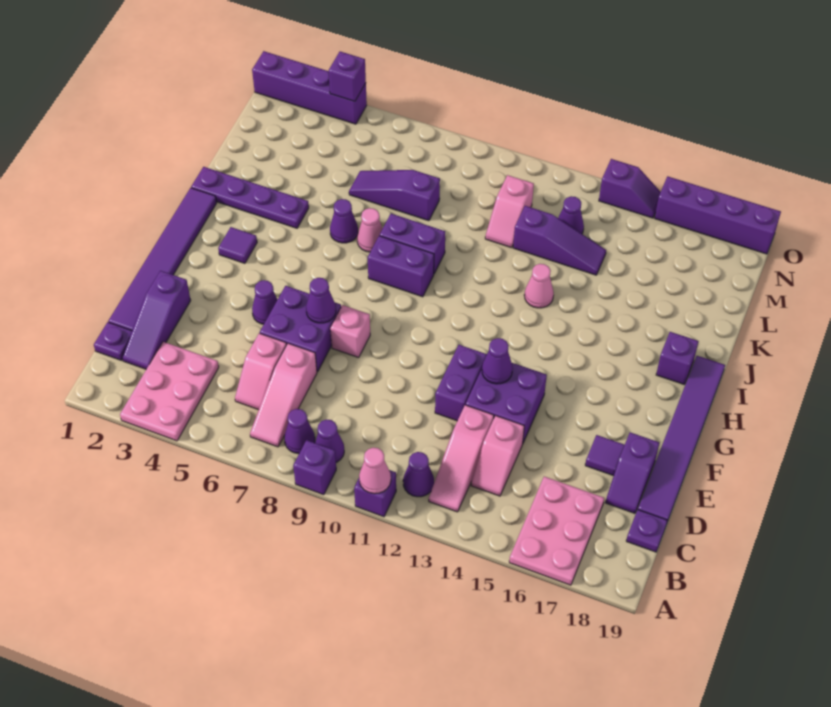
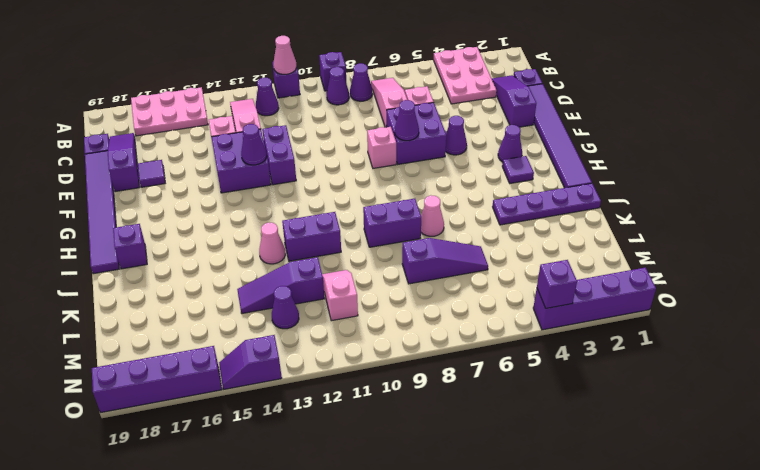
pink 2x3 plate [509,477,604,585] -> pink 2x3 plate turned to [131,87,208,136]
purple 1x2 slope [605,432,659,513] -> purple 1x3 slope [108,133,140,192]
purple 1x2 brick [368,236,434,297] -> purple 1x2 brick moved to [282,212,341,261]
purple 1x1 cone [330,199,358,243] -> purple 1x1 cone moved to [498,125,522,162]

